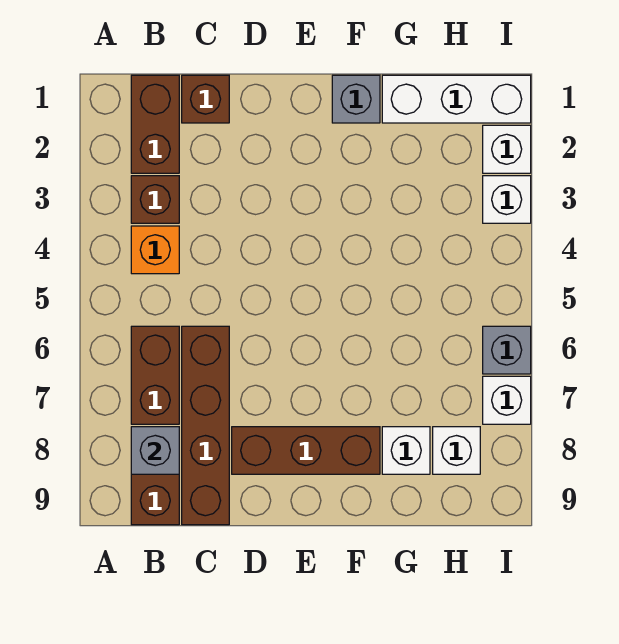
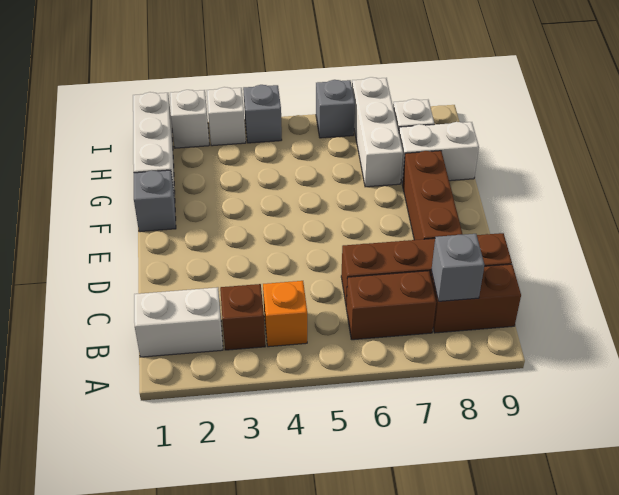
brown 1x2 brick [131,75,179,173] -> white 1x2 brick [134,287,223,357]
brown 1x1 brick [182,75,229,123] -> none
white 1x1 brick [382,427,430,474] -> white 1x2 brick [399,122,479,184]
none -> grey 1x1 brick [243,85,282,143]
white 1x1 brick [483,376,531,424] -> white 1x3 brick [352,77,403,187]

